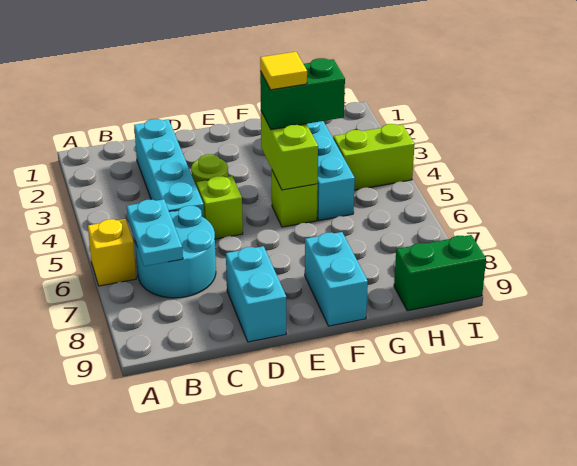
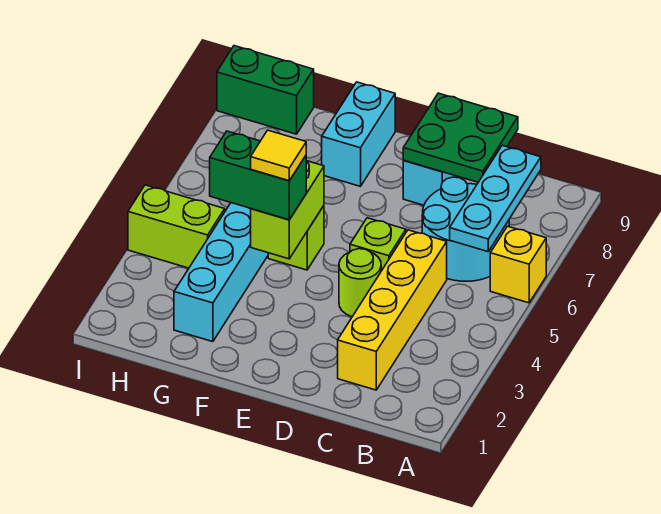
cyan 1x2 plate [127,199,183,266] -> cyan 1x3 plate [450,145,541,252]
cyan 1x4 brick [134,119,204,218] -> yellow 1x4 brick [338,230,447,390]
none -> green 2x2 plate [403,93,518,182]

